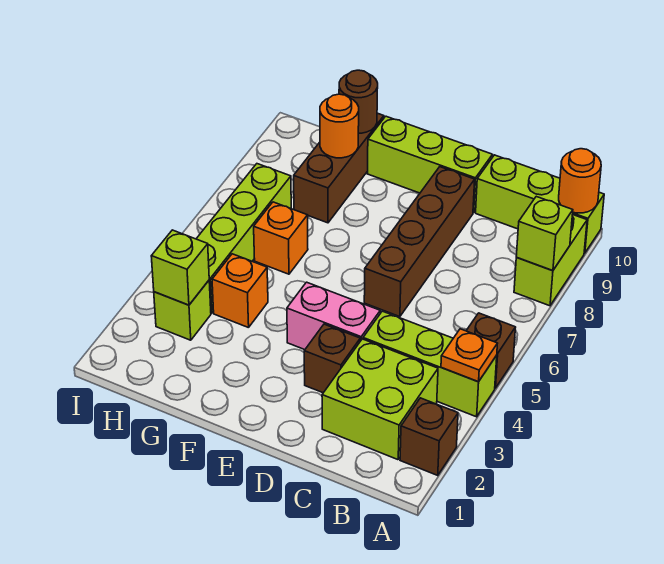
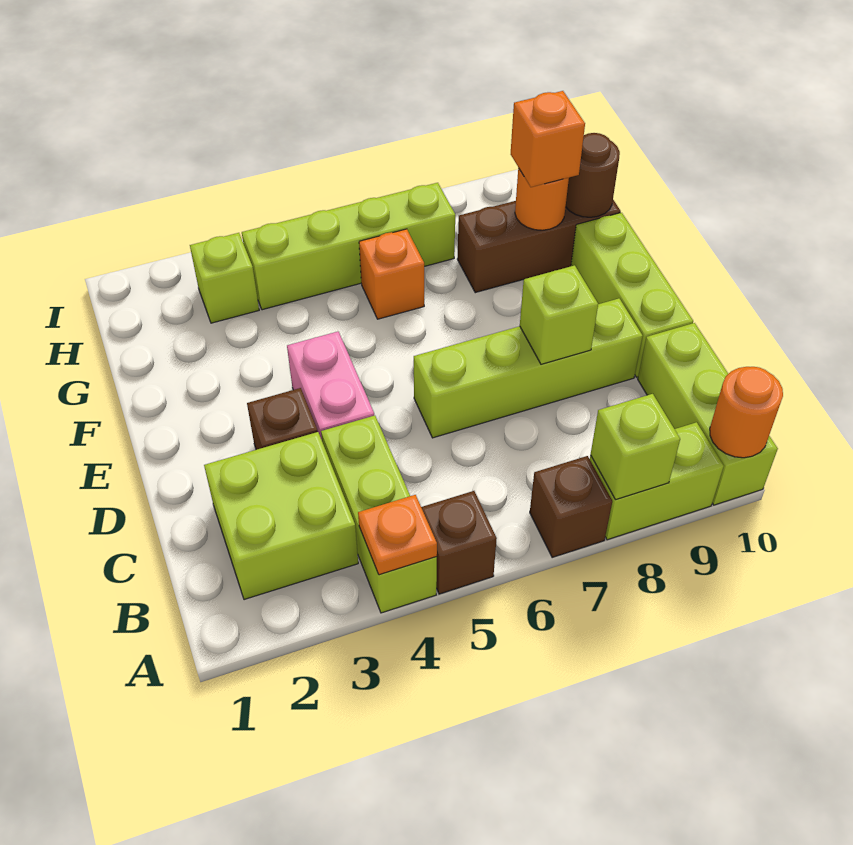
brown 1x1 brick [400,398,458,475] -> brown 1x1 brick moved to [530,456,612,557]
brown 1x4 brick [364,167,475,317] -> lime 1x4 brick [414,298,643,438]
orange 1x1 brick [212,254,268,328] -> orange 1x1 brick moved to [511,91,585,187]
lime 1x1 brick [151,230,209,305] -> lime 1x1 brick moved to [520,265,598,364]

